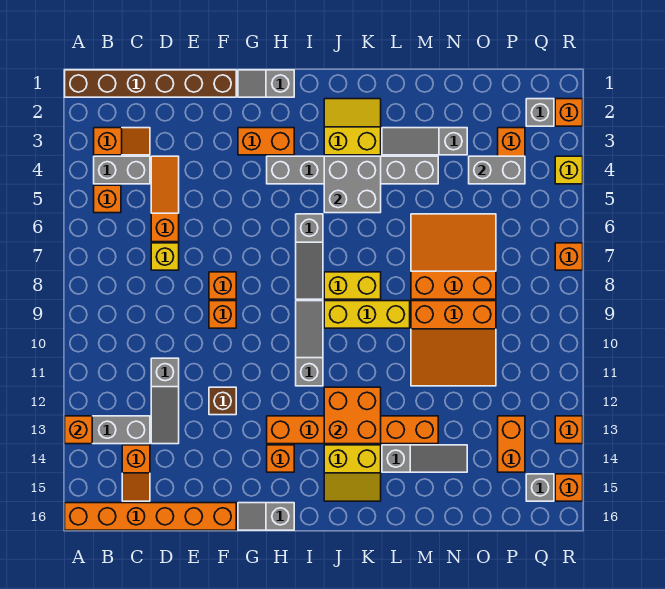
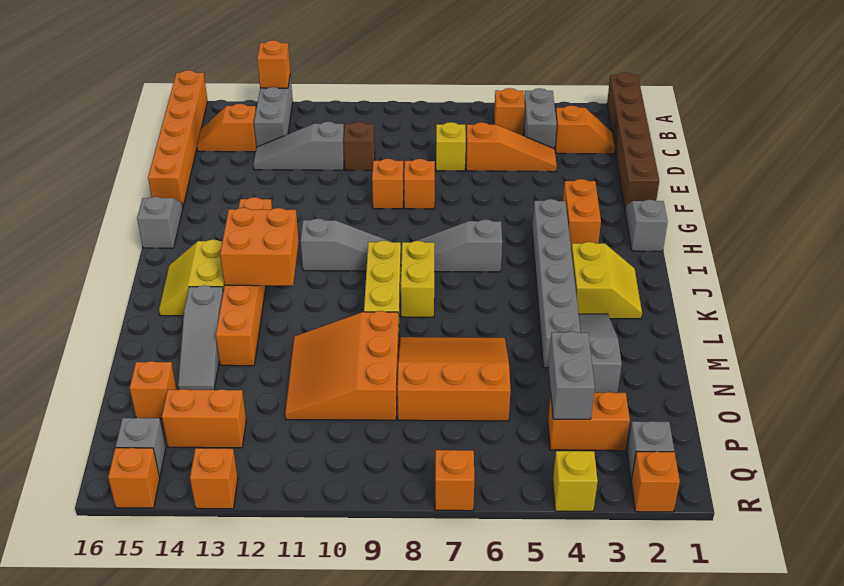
orange 1x2 slope [94,128,150,155] -> orange 1x2 slope turned to [555,105,615,154]
brown 1x1 brick [209,387,236,415] -> brown 1x1 brick moved to [344,122,375,170]
orange 1x1 brick [267,445,294,472] -> orange 1x1 brick moved to [130,361,177,419]
grey 2x2 brick [324,156,381,213] -> none
orange 3x3 slope [411,214,496,299] -> orange 3x3 slope turned to [397,337,511,421]

